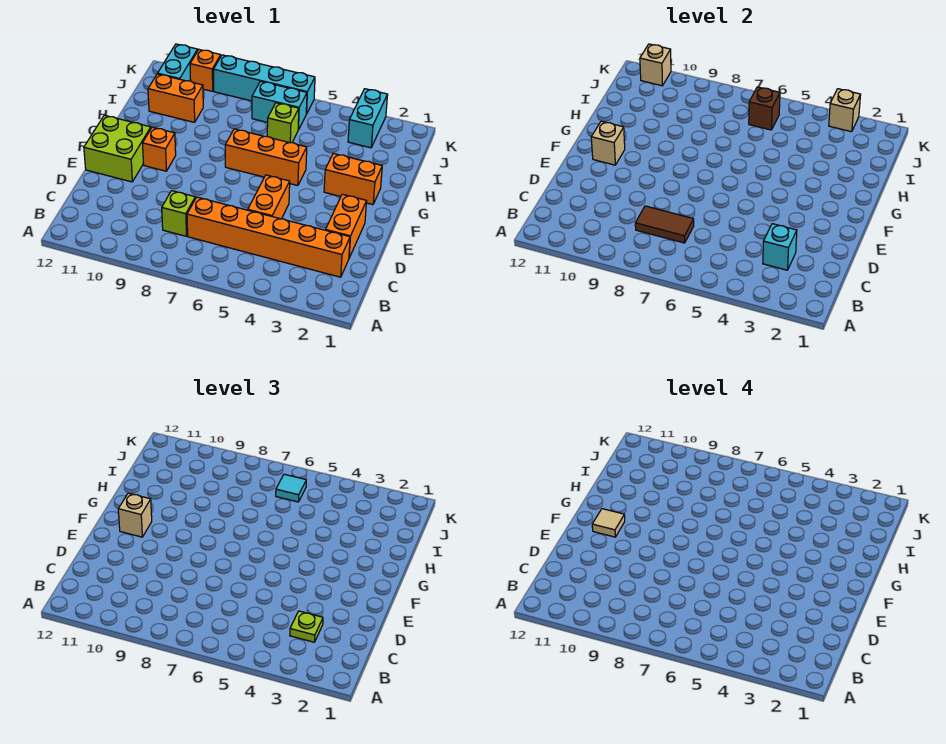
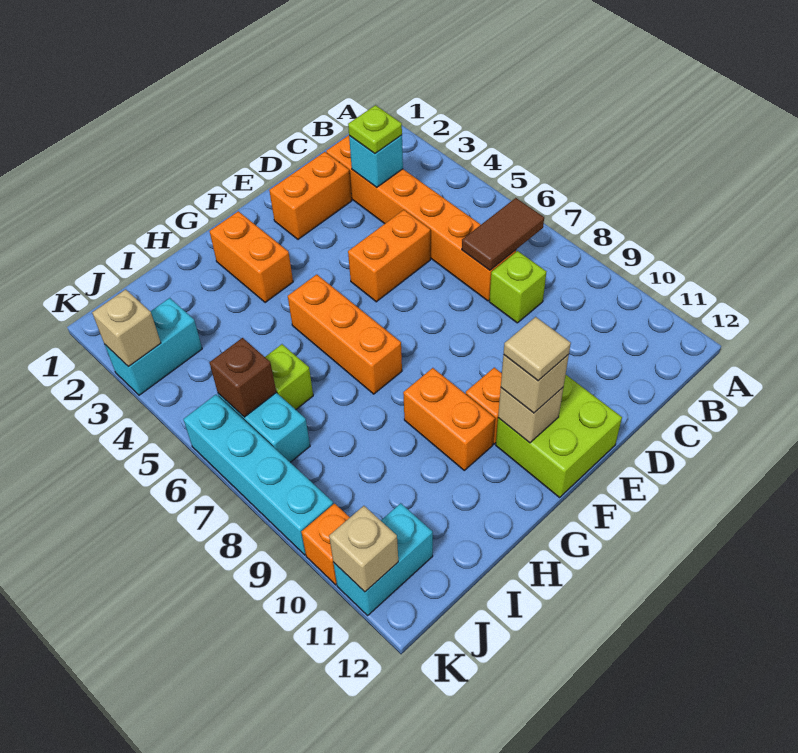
brown 1x2 tile [635,206,694,243] -> brown 1x2 tile turned to [462,198,544,270]
orange 1x2 brick [148,74,203,122] -> orange 1x2 brick moved to [403,368,495,470]
cyan 1x1 tile [276,474,306,502] -> none

